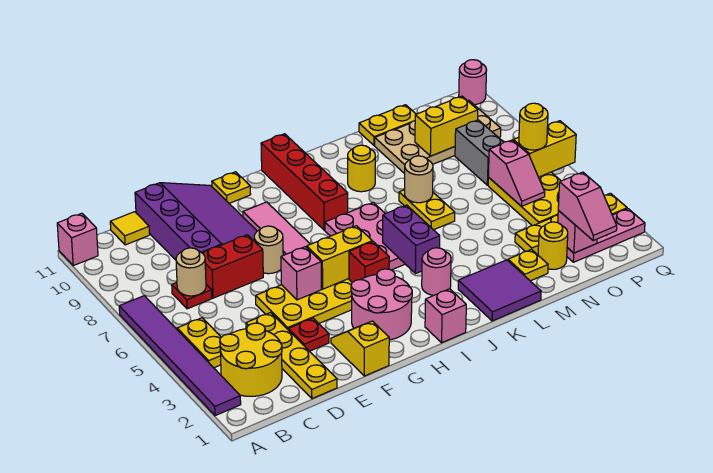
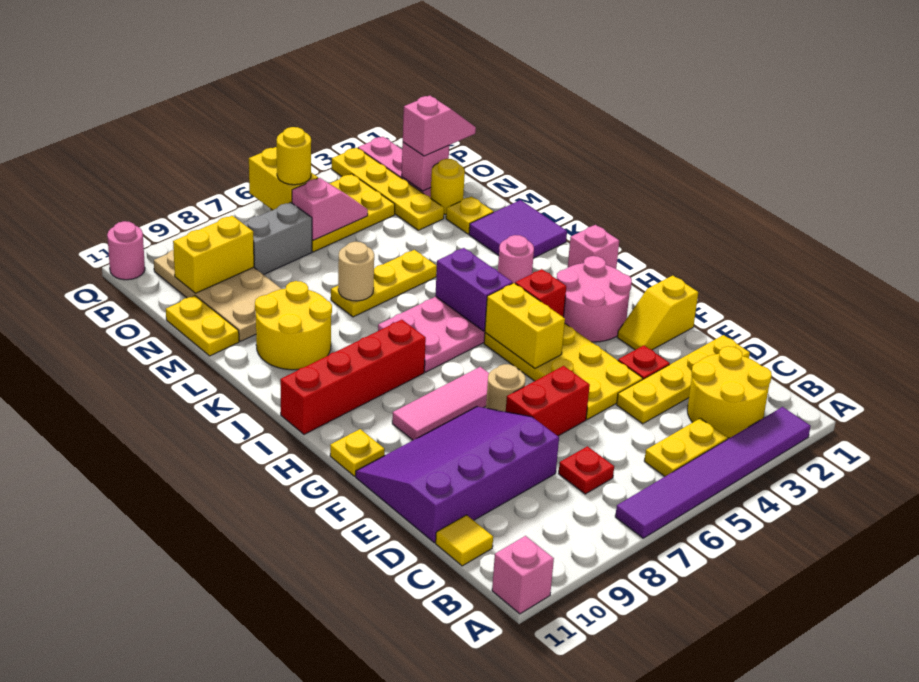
tan 1x1 round brick [176,248,206,296] -> none
red 1x2 brick [203,235,263,298] -> red 1x2 brick turned to [506,366,590,436]
pink 1x1 brick [281,247,321,300] -> none
purple 1x2 brick [383,205,440,274] -> purple 1x2 brick turned to [435,248,513,331]
yellow 1x1 round brick [348,145,375,192] -> yellow 2x2 round brick [255,281,332,370]
yellow 1x2 plate [399,190,455,230] -> yellow 1x3 plate [331,250,437,317]
yellow 1x2 brick [415,96,478,156] -> yellow 1x2 brick turned to [173,216,254,293]

